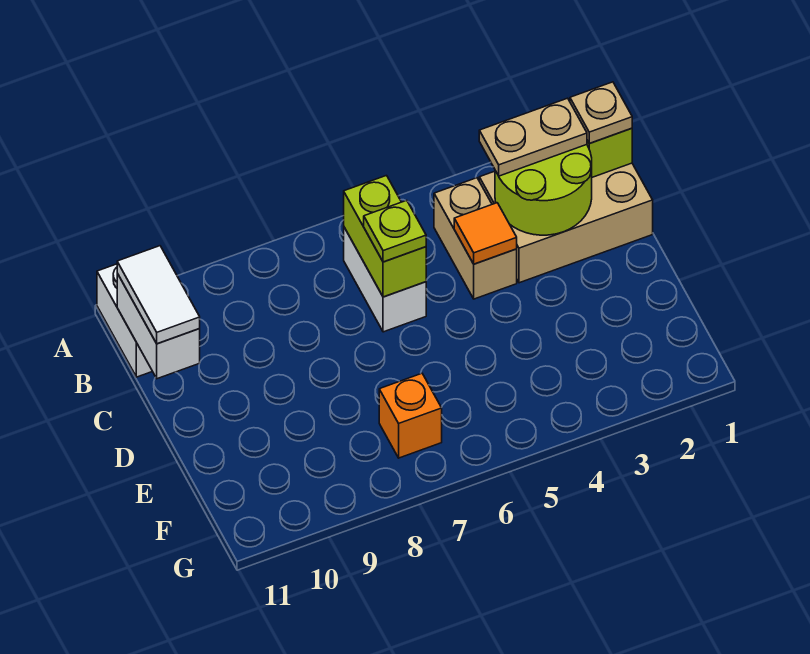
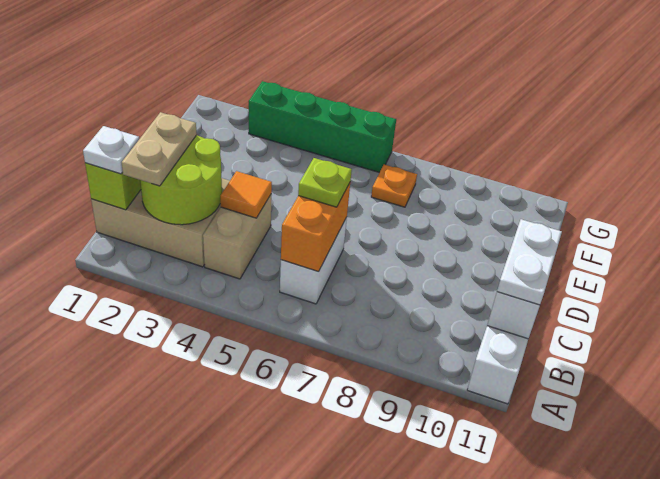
tan 1x1 plate [570,82,632,143] -> white 1x1 plate [83,126,139,174]
tan 1x2 plate [479,98,587,176] -> tan 1x2 plate turned to [122,112,197,186]
lime 1x2 brick [344,176,426,297] -> orange 1x2 brick [281,183,350,272]
white 1x2 tile [117,246,200,344] -> white 1x2 plate [497,219,562,305]
orange 1x1 brick [379,373,442,458] -> orange 1x1 plate [371,165,417,207]
none -> green 1x4 brick [249,81,396,172]

